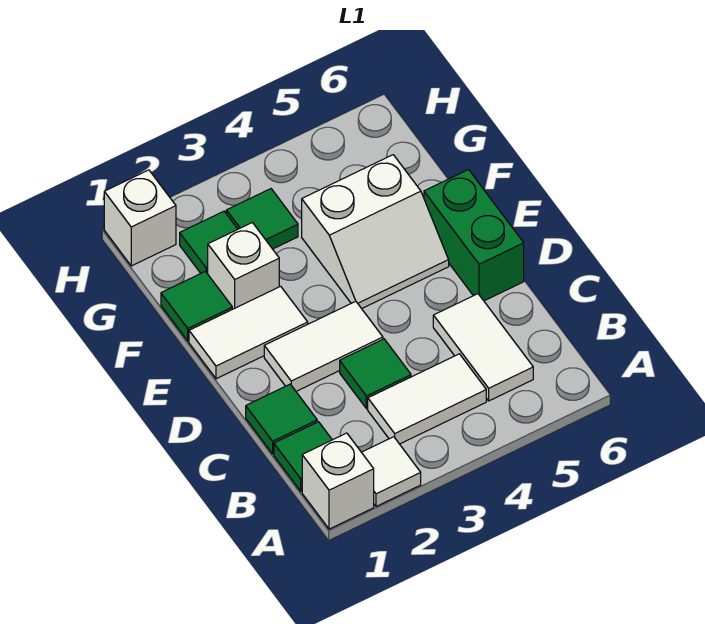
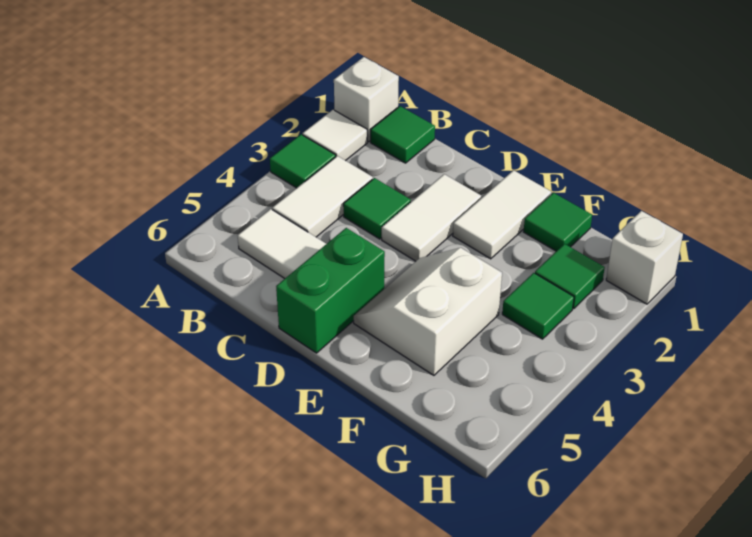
green 1x1 tile [246,384,317,454] -> green 1x1 tile moved to [270,134,336,188]
green 1x2 brick [424,170,524,301] -> green 1x2 brick turned to [276,228,385,353]
white 1x1 brick [208,223,279,309] -> none

